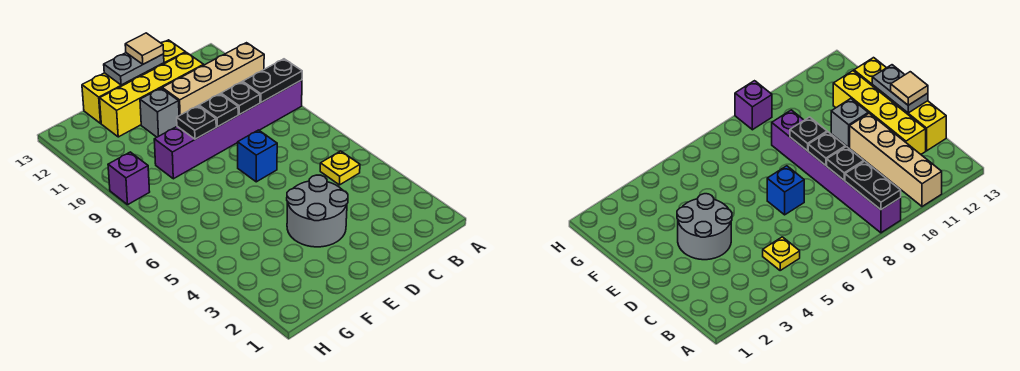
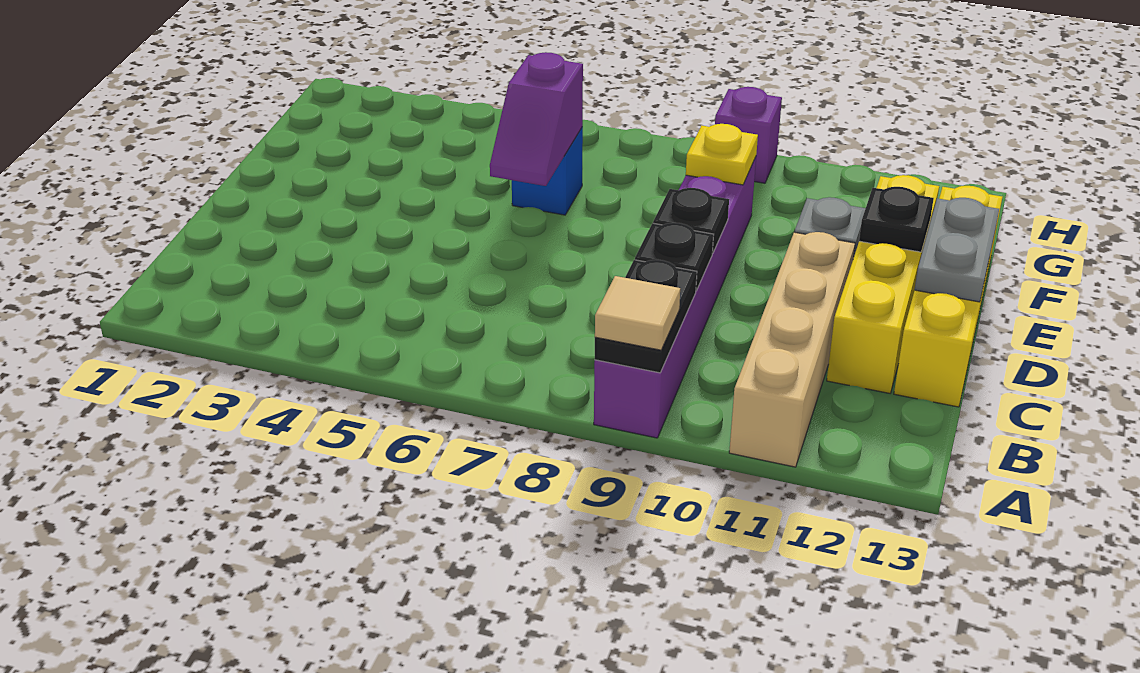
yellow 1x1 plate [320,151,360,185] -> yellow 1x1 plate moved to [686,124,758,185]
grey 2x2 round brick [287,175,348,247] -> none
blue 1x1 brick [238,130,277,182] -> blue 1x1 brick moved to [512,127,583,215]
tan 1x1 tile [125,33,164,64] -> tan 1x1 tile moved to [595,276,680,350]
none -> purple 1x2 slope [490,52,583,186]
black 1x1 plate [177,106,216,139] -> black 1x1 plate moved to [859,187,934,252]

